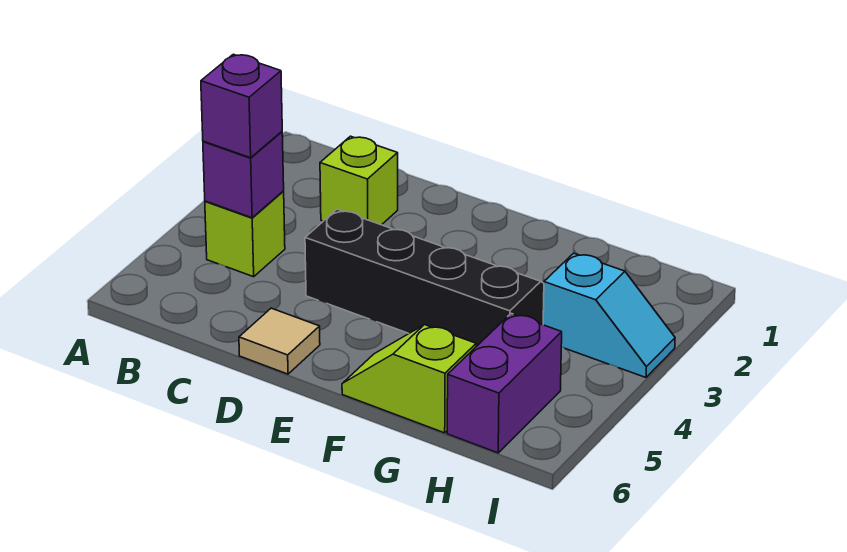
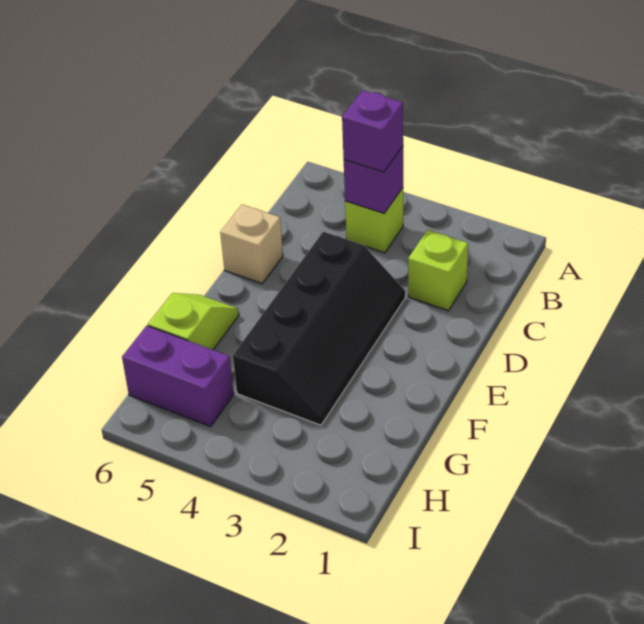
tan 1x1 tile [239,308,320,374] -> tan 1x1 brick [220,205,283,284]
cyan 1x2 slope [543,253,675,377] -> none

